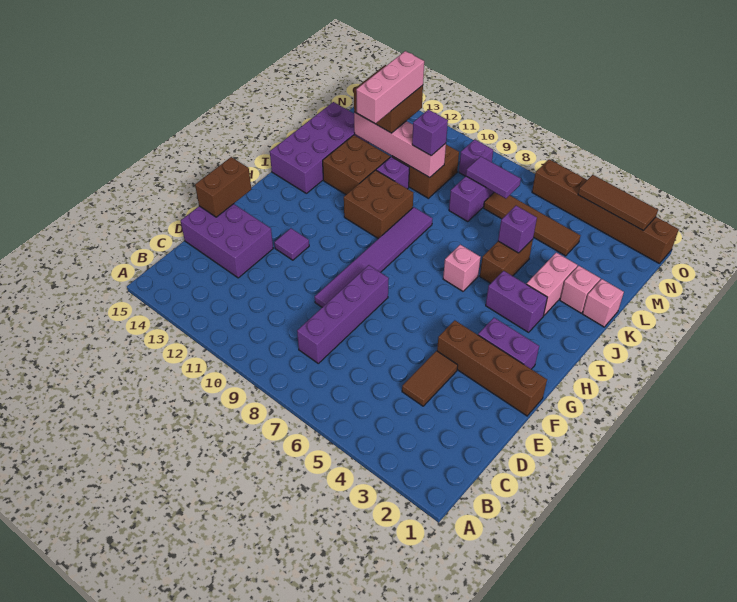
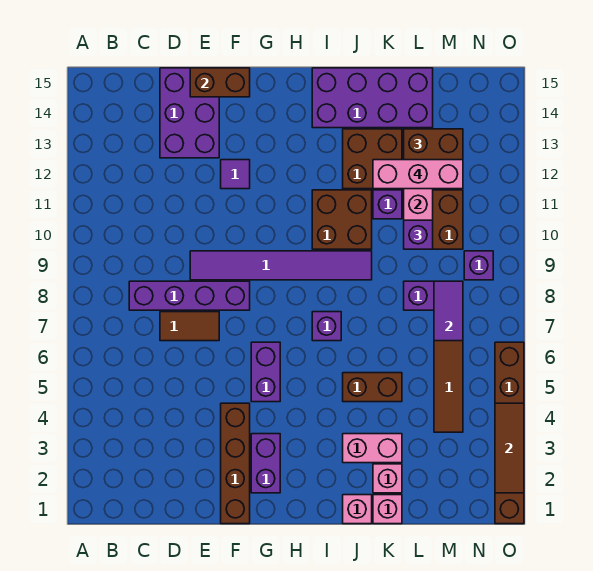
brown 1x2 tile [402,351,458,406] -> brown 1x2 tile moved to [160,312,219,341]
purple 1x2 brick [486,271,547,332] -> purple 1x2 brick moved to [251,342,280,402]
pink 1x1 brick [443,245,481,291] -> pink 1x1 brick moved to [343,495,372,524]
purple 1x1 brick [498,206,537,253] -> purple 1x1 brick moved to [312,312,341,341]

